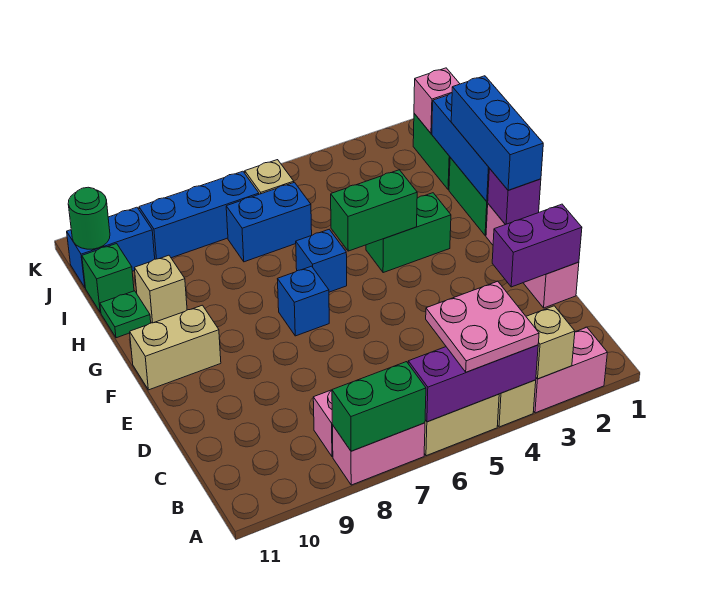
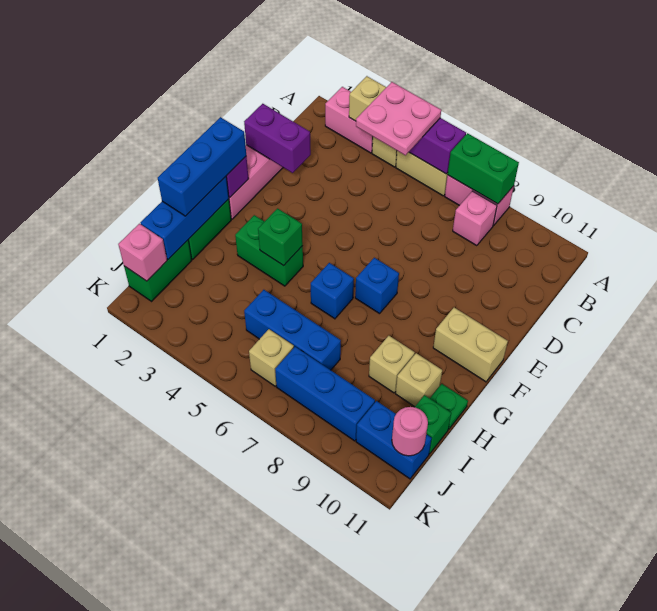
green 1x2 brick [331,170,417,251] -> green 1x1 brick [258,208,303,266]
none -> tan 1x1 brick [369,336,415,393]
blue 1x2 brick [226,182,312,262] -> blue 1x3 brick [244,290,341,370]
green 1x1 round brick [68,187,110,249] -> pink 1x1 round brick [392,407,428,456]

